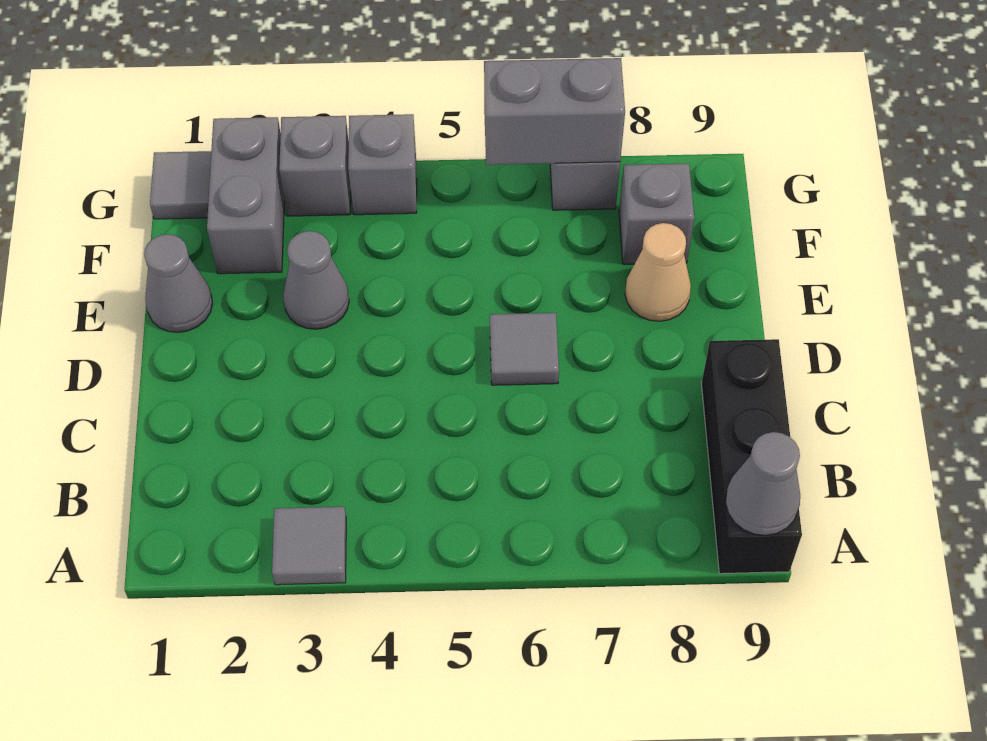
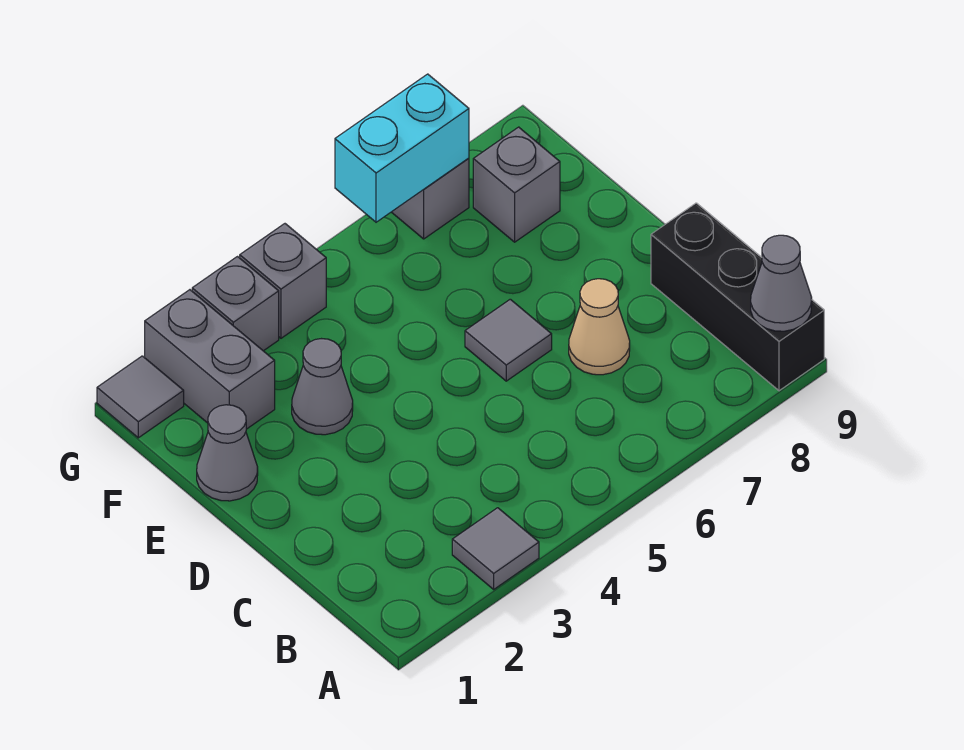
tan 1x1 cone [625,223,691,321] -> tan 1x1 cone moved to [569,279,630,375]
grey 1x2 brick [484,58,625,165] -> cyan 1x2 brick [335,74,469,222]

